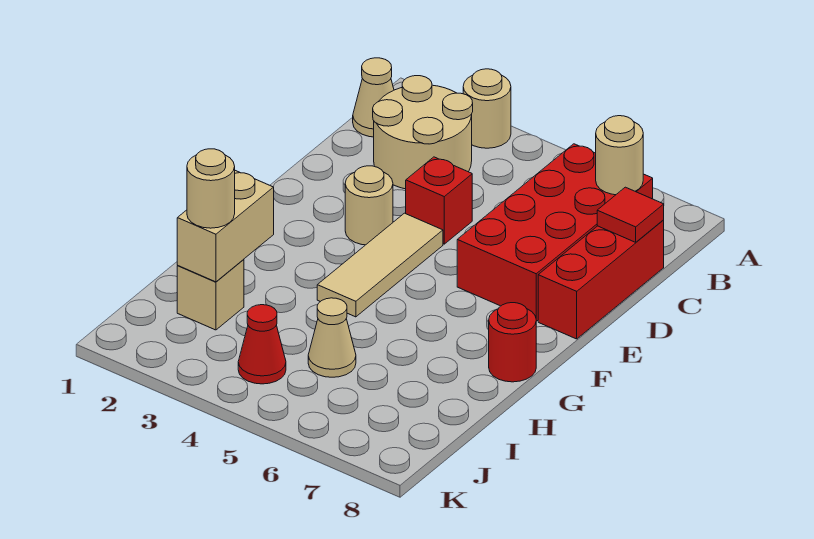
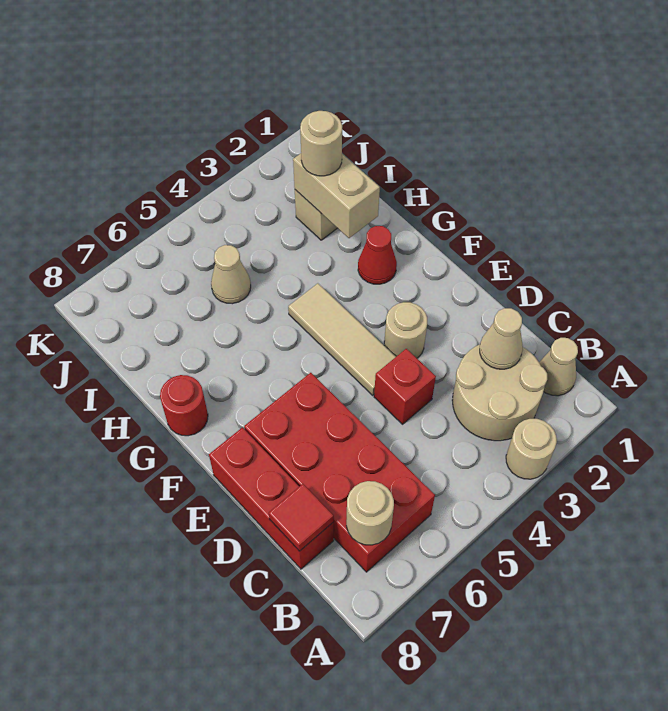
none -> tan 1x1 cone [480,308,523,369]
red 1x1 cone [238,305,286,384] -> red 1x1 cone moved to [358,226,397,284]

